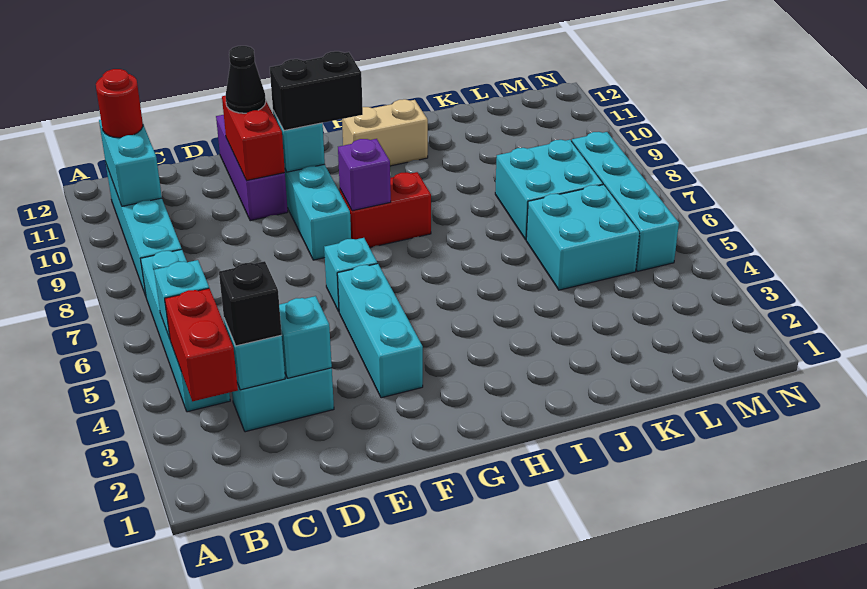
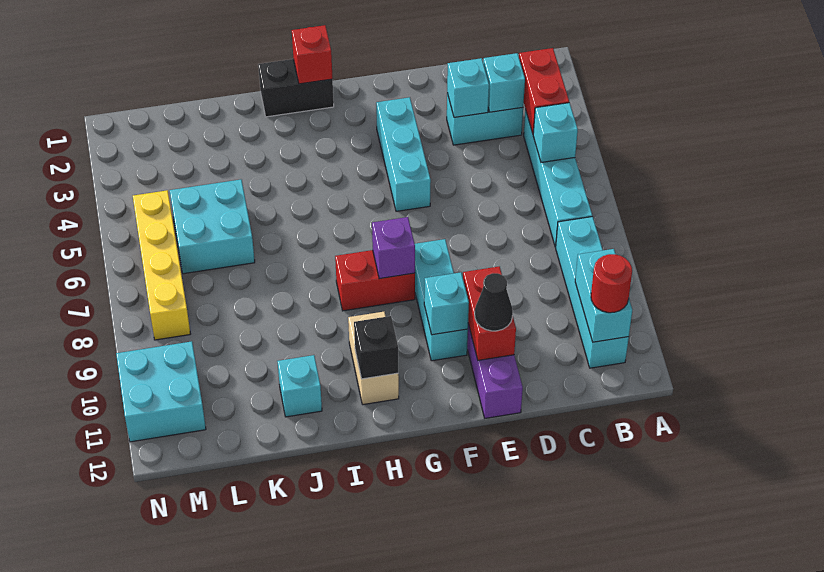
black 1x1 brick [219,261,282,346] -> black 1x1 brick moved to [354,316,398,379]
cyan 1x1 brick [324,238,377,311] -> cyan 1x1 brick moved to [277,355,322,417]
black 1x2 brick [270,51,363,131] -> black 1x2 brick moved to [258,59,334,117]
none -> red 1x1 brick [292,25,333,84]
tan 1x2 brick [342,99,428,166] -> tan 1x2 brick turned to [348,312,399,405]
cyan 2x2 brick [495,140,603,240] -> cyan 2x2 brick moved to [116,341,206,442]
cyan 1x4 brick [572,132,679,271] -> yellow 1x4 brick [133,190,190,340]

